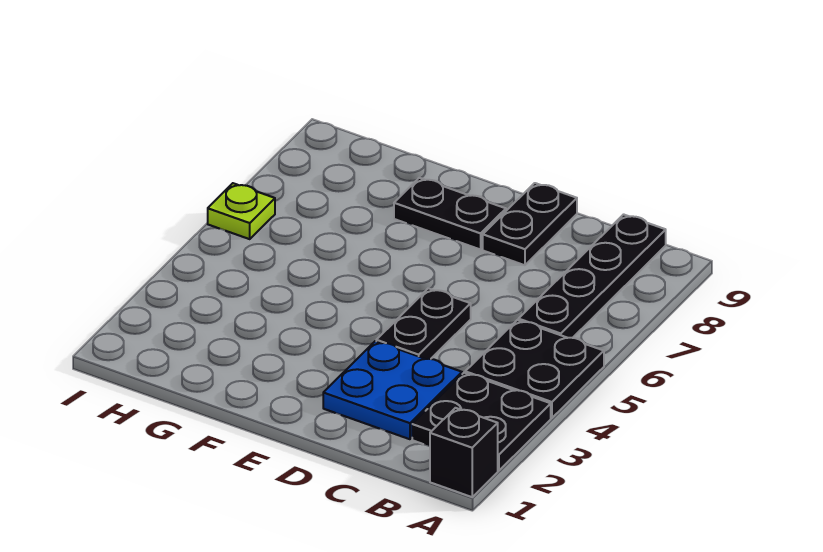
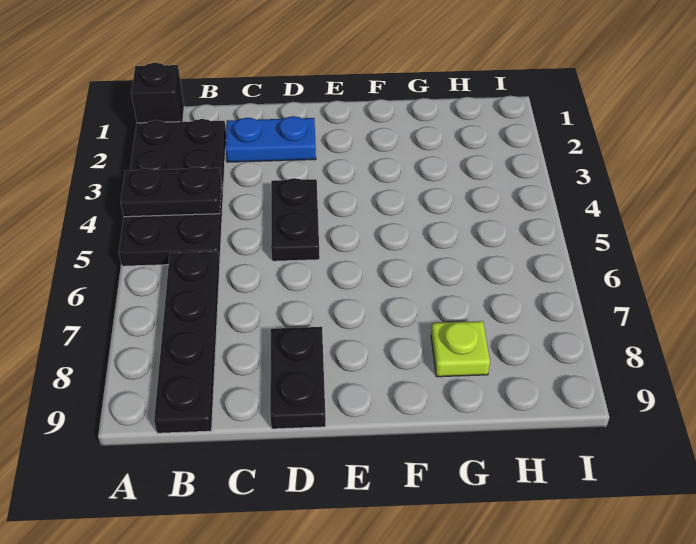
blue 2x2 plate [323,341,462,439] -> blue 1x2 plate [225,116,316,162]
black 1x2 plate [394,178,506,250] -> black 1x2 plate moved to [121,167,222,217]
lime 1x1 plate [208,183,275,239] -> lime 1x1 plate moved to [431,321,490,377]

